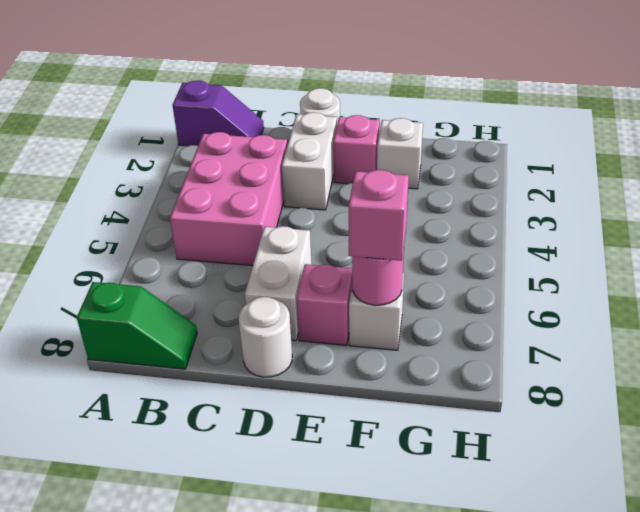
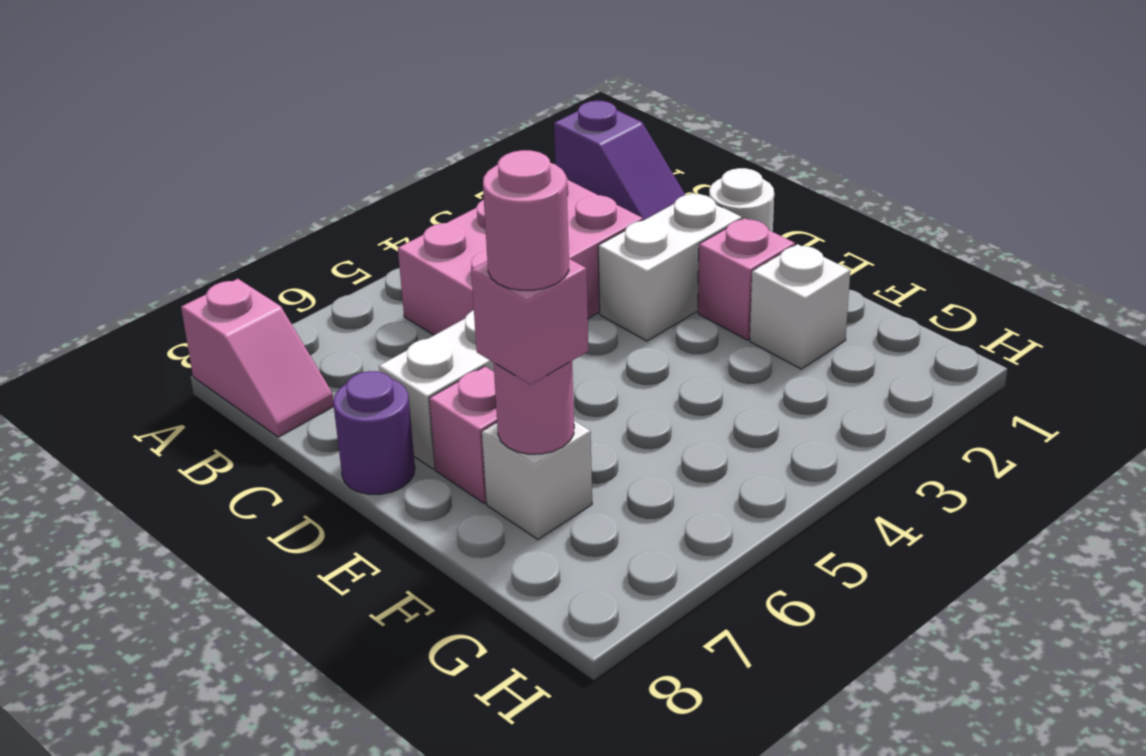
green 1x2 slope [77,282,197,369] -> pink 1x2 slope [181,279,334,437]
white 1x1 round brick [239,297,292,377] -> purple 1x1 round brick [333,371,415,494]
none -> pink 1x1 round brick [483,150,569,290]

